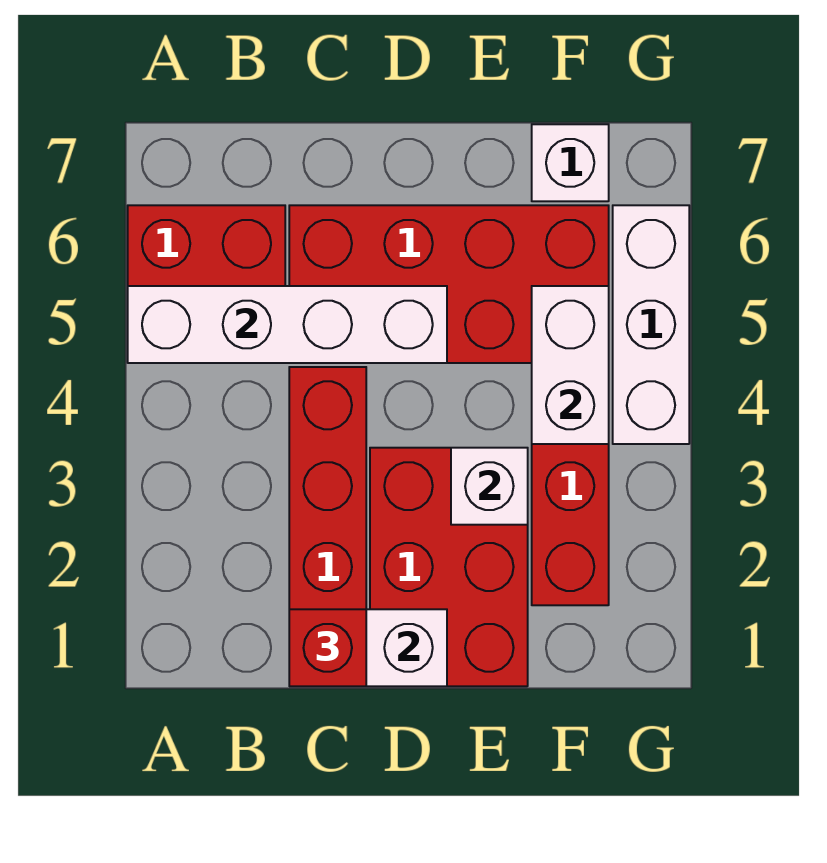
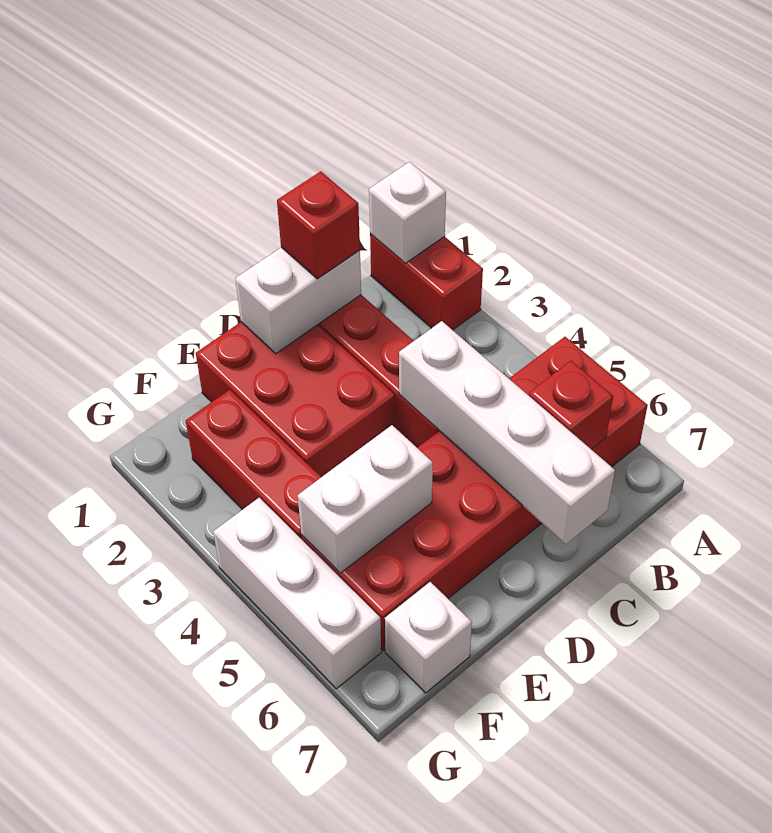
none -> red 1x2 brick [370,234,483,330]
white 1x4 brick [128,286,447,363] -> white 1x4 brick turned to [399,321,615,544]
none -> red 1x1 brick [529,361,613,449]
white 1x1 brick [451,448,528,525] -> white 1x1 brick moved to [369,162,446,263]
white 1x2 brick [532,286,609,444] -> white 1x2 brick turned to [298,425,433,573]

